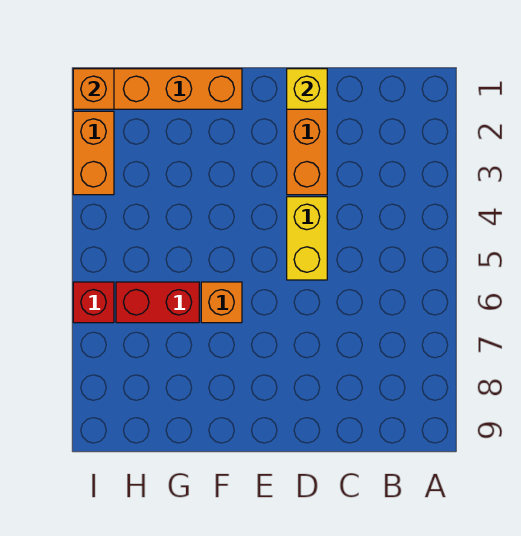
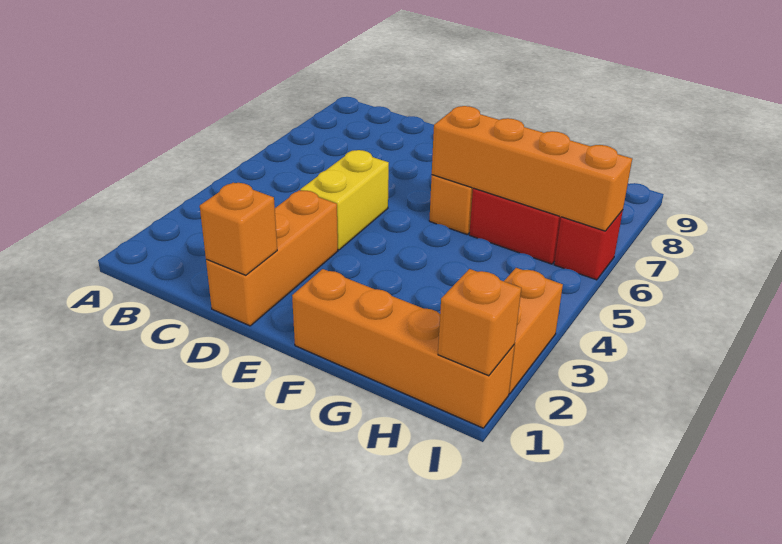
yellow 1x1 brick [287,69,327,109] -> orange 1x1 brick [200,183,277,275]
none -> orange 1x4 brick [432,106,632,231]

